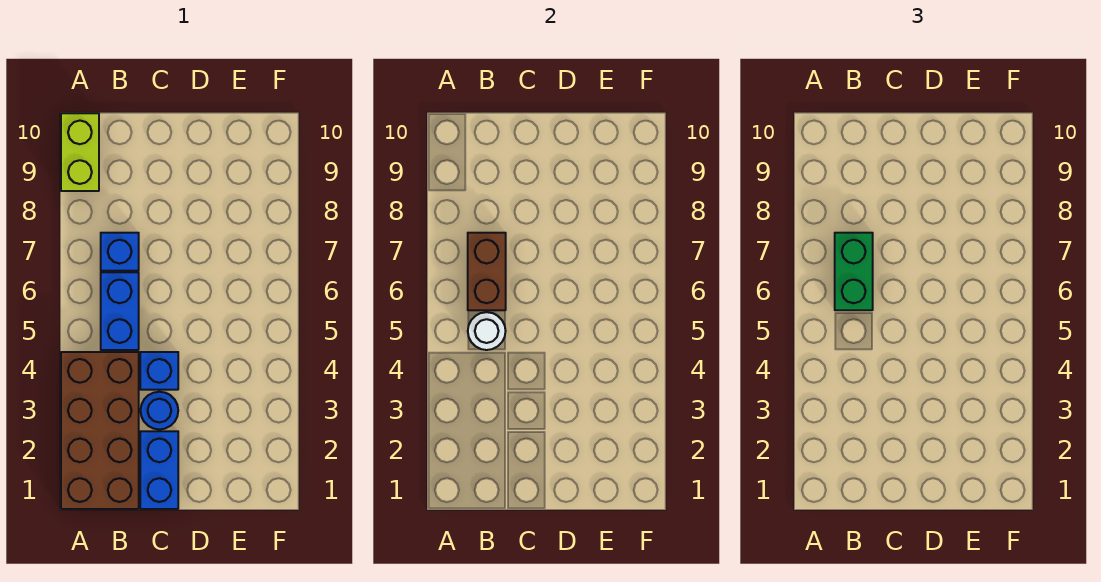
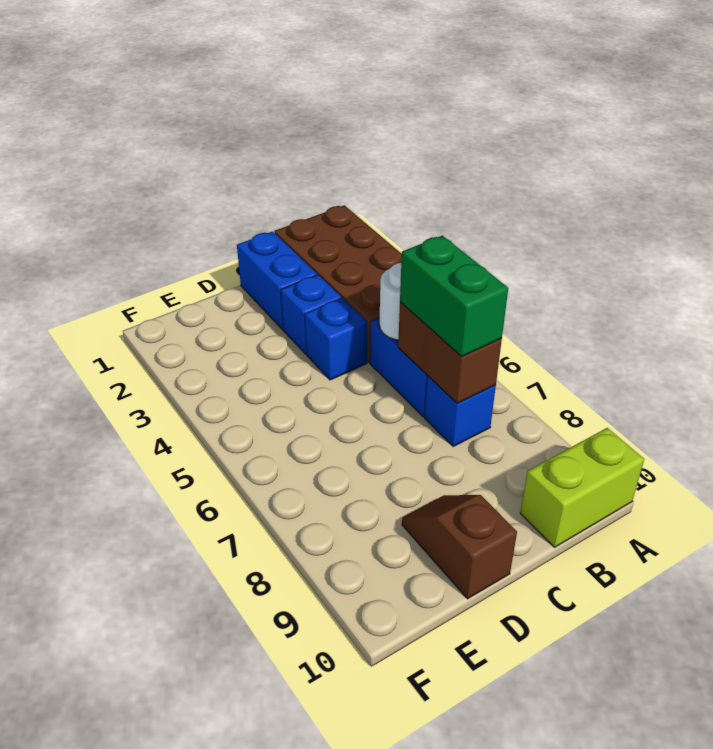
lime 1x2 brick [61,113,99,191] -> lime 1x2 brick turned to [520,428,644,547]
blue 1x1 round brick [141,392,178,430] -> blue 1x1 brick [281,275,341,354]
none -> brown 1x2 slope [402,495,517,599]

